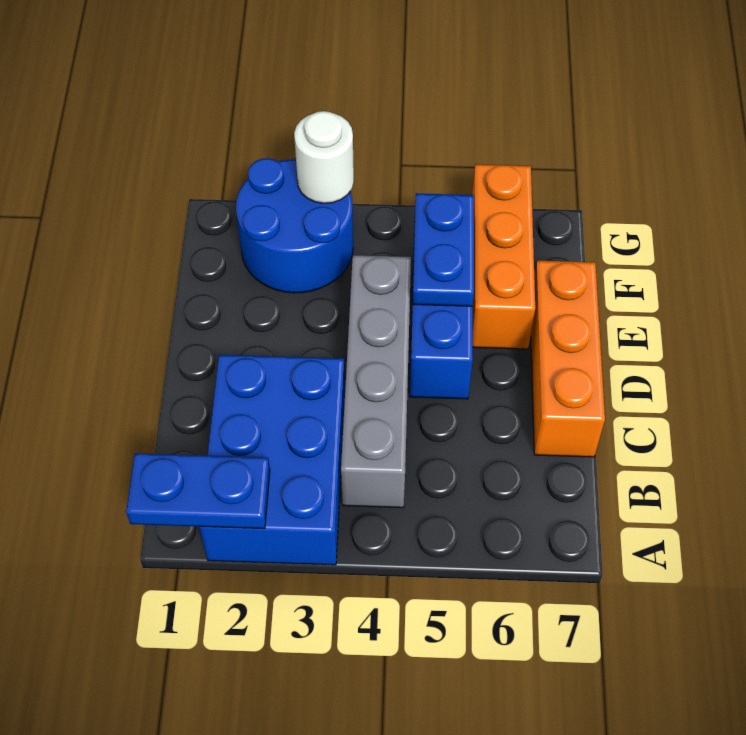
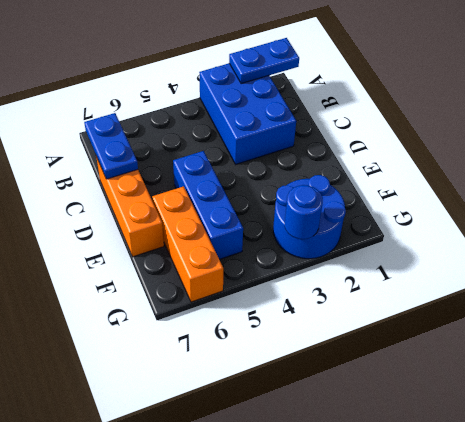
grey 1x4 brick [341,255,411,508] -> none
blue 1x2 plate [413,193,474,306] -> blue 1x2 plate moved to [84,113,138,179]
white 1x1 round brick [294,111,354,203] -> blue 1x1 round brick [285,185,323,239]

